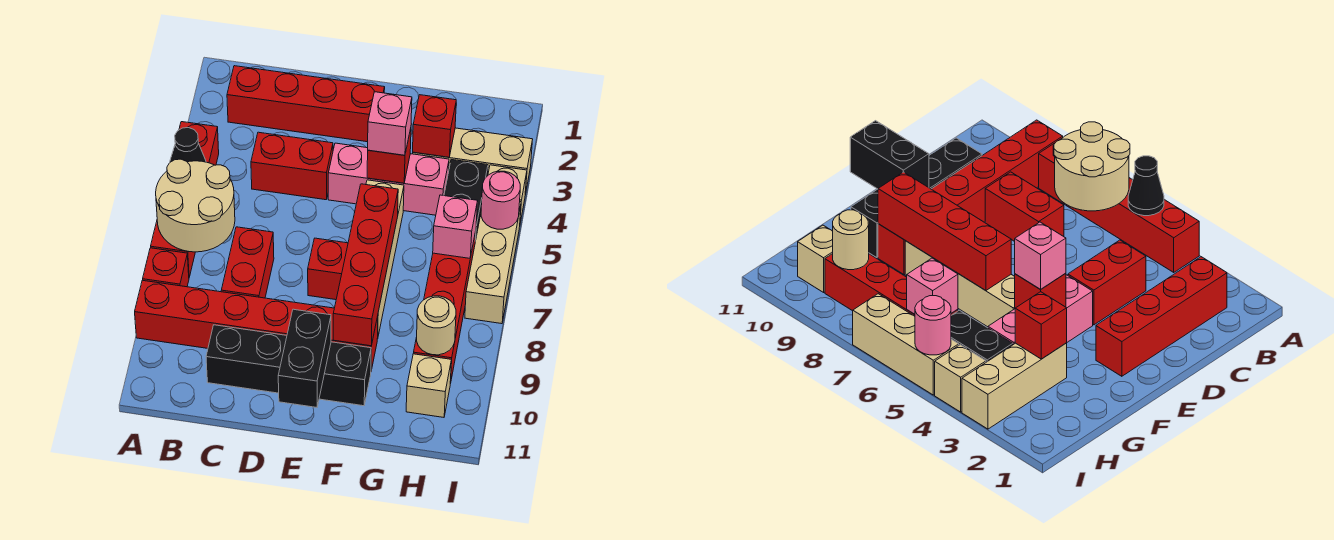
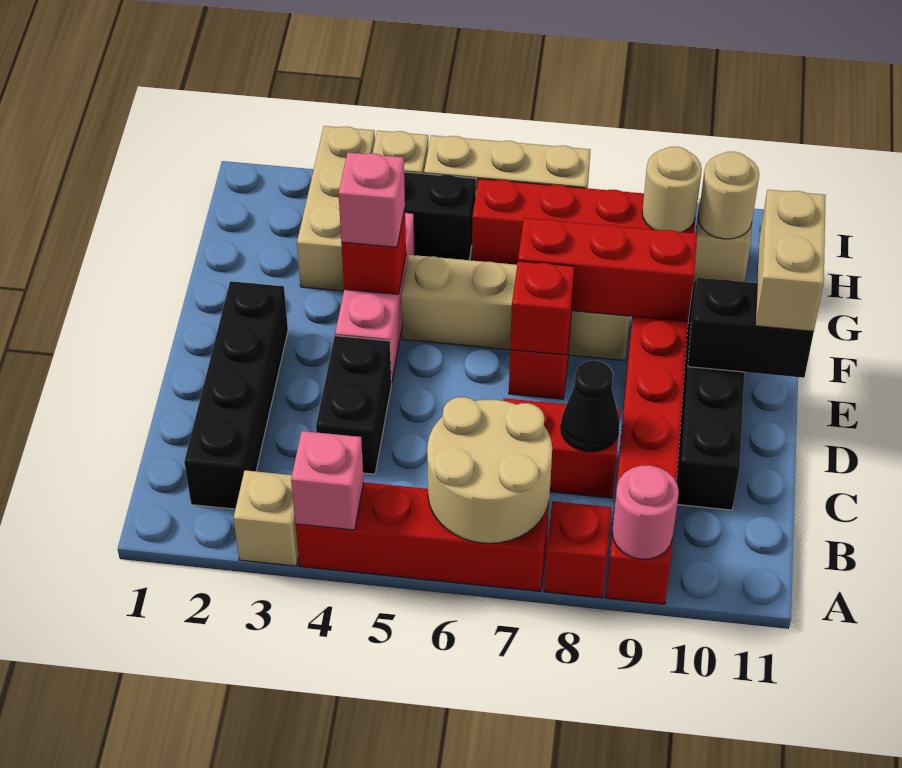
none -> tan 1x1 brick [233,470,299,566]
black 1x1 cone [170,128,206,162] -> black 1x1 cone moved to [561,361,619,452]
red 1x4 brick [227,66,385,142] -> black 1x4 brick [184,281,288,509]
red 1x2 brick [251,132,333,200] -> black 1x2 brick [316,336,392,474]
none -> tan 1x2 brick [755,190,826,332]
red 1x4 brick [333,184,398,346] -> red 1x3 brick [518,218,697,321]
red 1x1 brick [413,95,456,157] -> red 1x1 brick moved to [510,261,574,355]
pink 1x1 brick [433,195,478,258] -> pink 1x1 brick moved to [291,431,364,530]
none -> tan 1x1 round brick [698,152,759,239]
pink 1x1 round brick [481,171,520,229] -> pink 1x1 round brick moved to [612,465,679,559]

